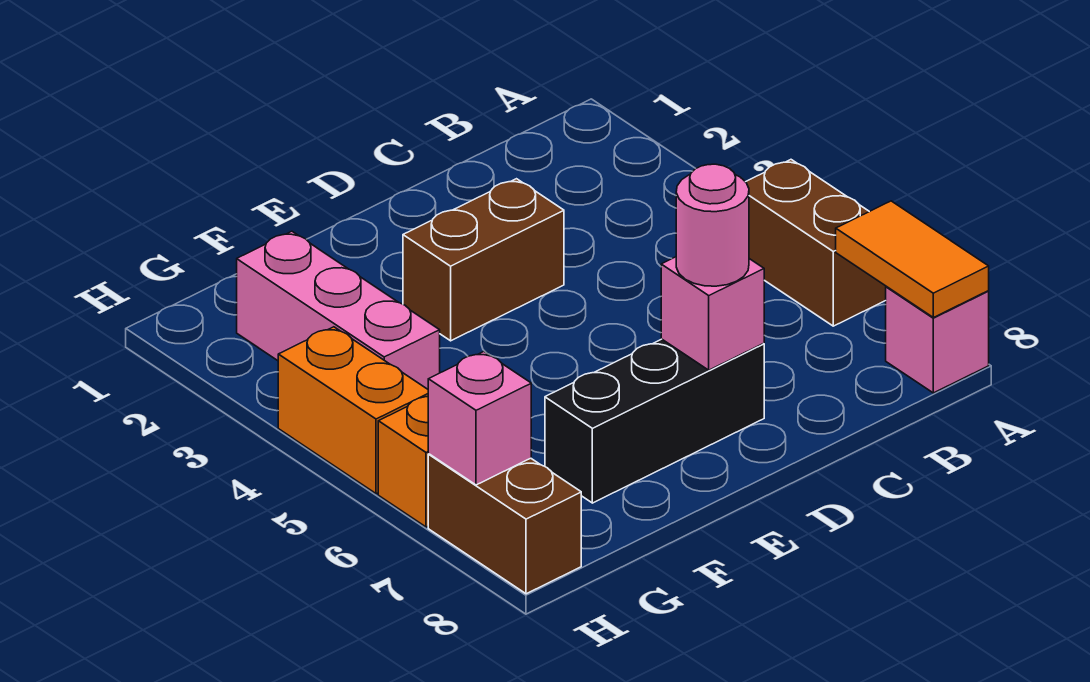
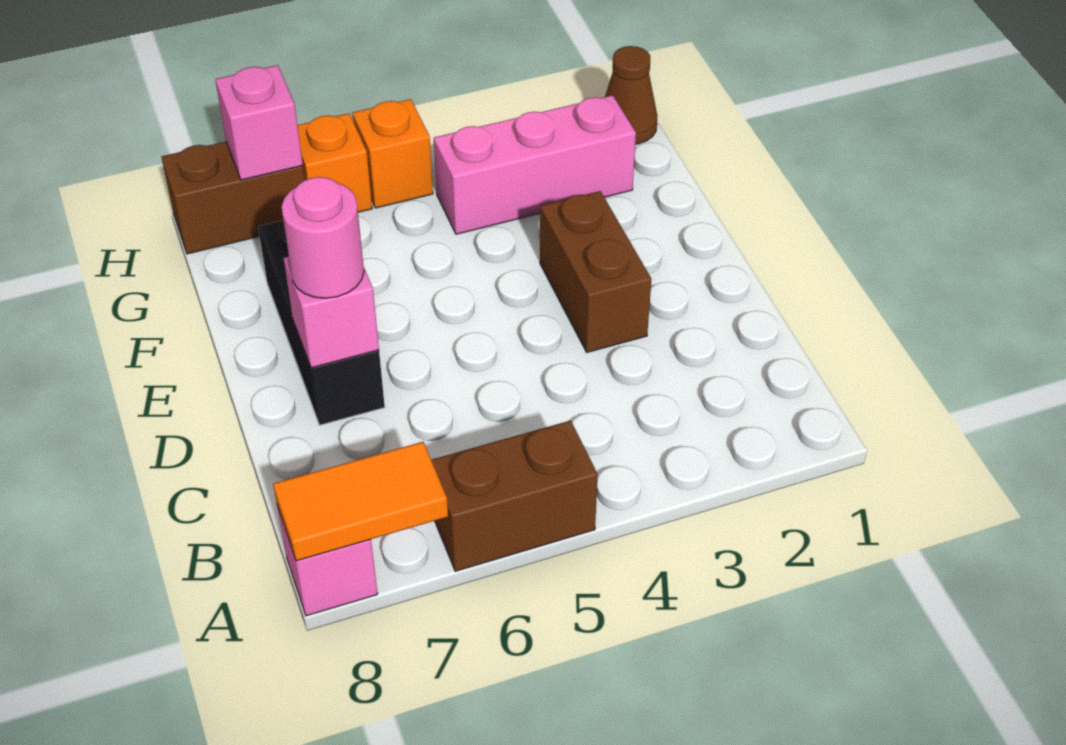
none -> brown 1x1 cone [605,46,657,144]
orange 1x2 brick [278,327,428,494] -> orange 1x1 brick [353,99,433,208]

